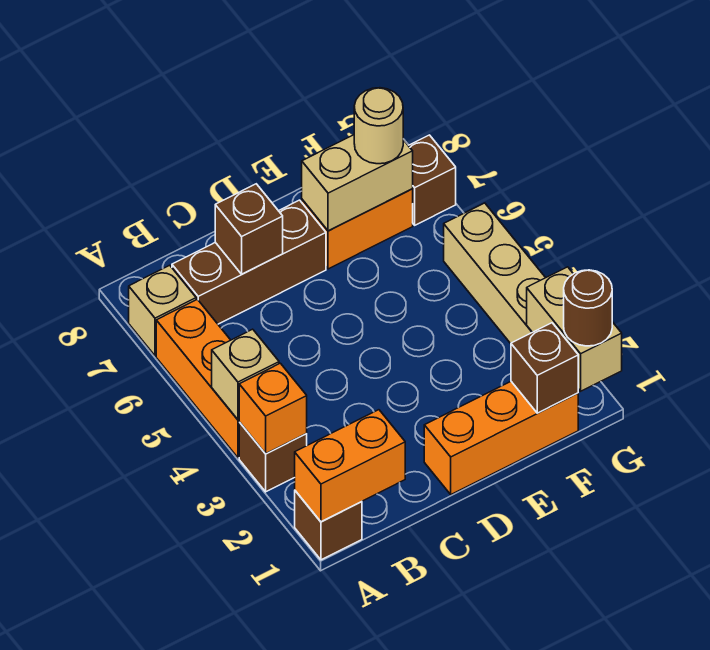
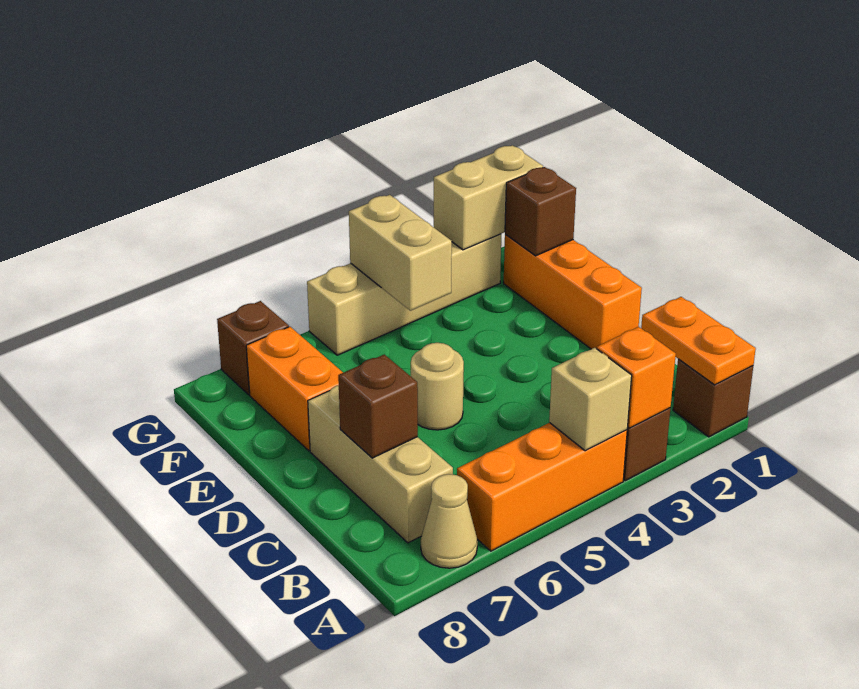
orange 1x2 brick [295,410,405,522] -> orange 1x2 plate [641,297,756,385]
tan 1x1 brick [129,265,196,356] -> tan 1x1 cone [421,474,477,568]
brown 1x3 brick [172,200,326,324] -> tan 1x3 brick [308,385,453,543]
tan 1x2 brick [302,135,413,231] -> tan 1x2 brick moved to [349,195,452,311]
tan 1x1 round brick [354,88,403,164] -> tan 1x1 round brick moved to [411,343,464,430]
brown 1x1 round brick [564,270,612,346] -> none

